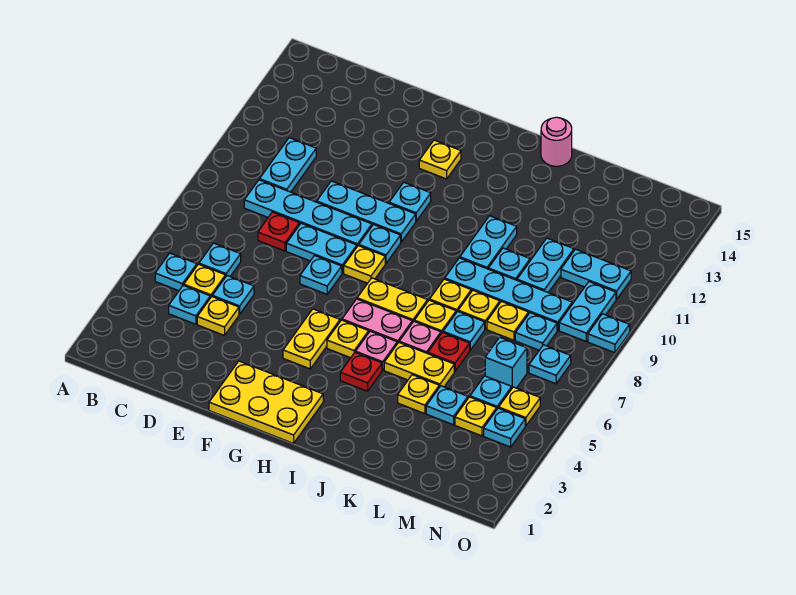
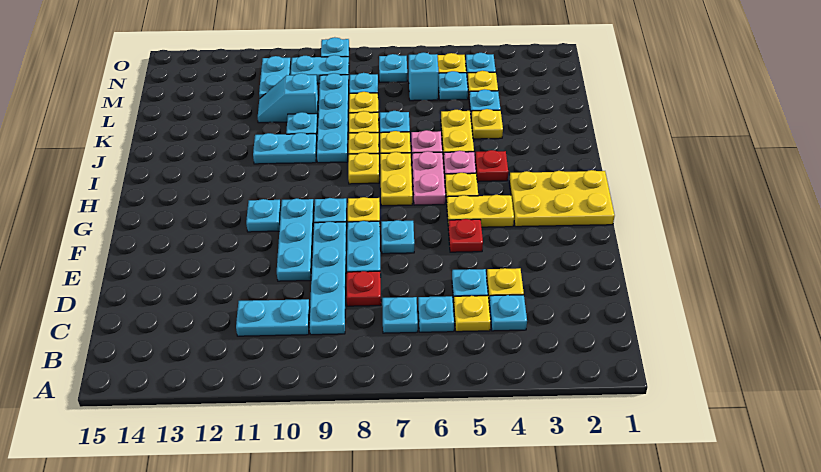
cyan 1x1 plate [155,253,197,291] -> cyan 1x1 plate moved to [382,297,418,333]
yellow 2x3 plate [209,361,323,443] -> yellow 2x3 plate turned to [509,170,615,227]
yellow 1x1 plate [419,140,461,179] -> yellow 1x1 plate moved to [348,153,379,184]
pink 1x1 round brick [541,117,572,166] -> none
red 1x1 plate [428,333,470,371] -> red 1x1 plate moved to [448,219,483,252]
cyan 1x2 plate [517,238,574,293] -> cyan 1x2 slope [258,73,318,123]

